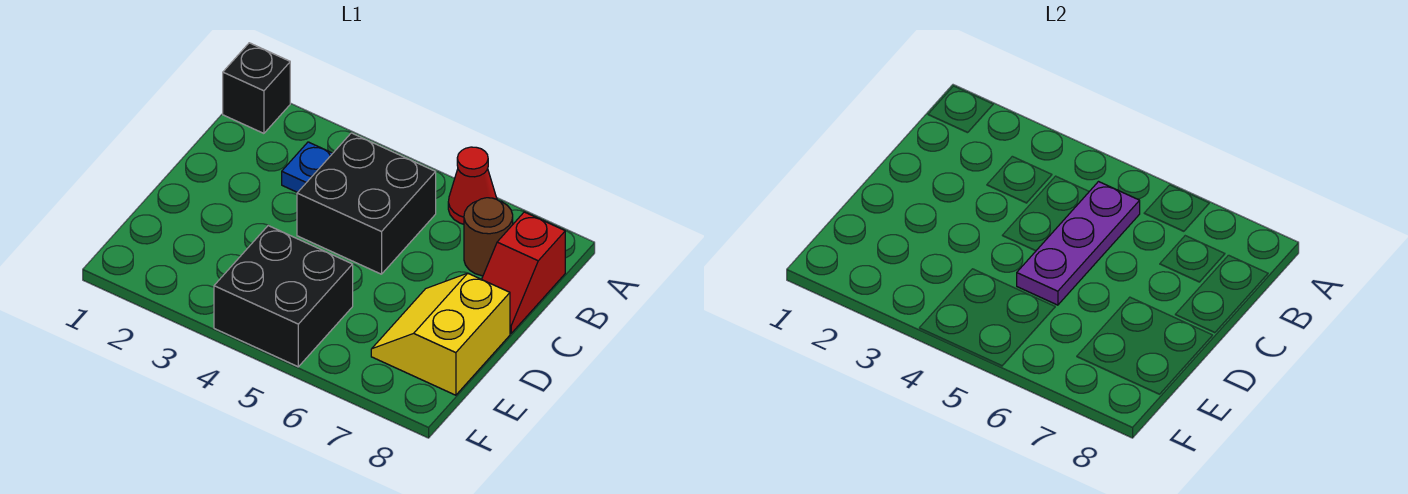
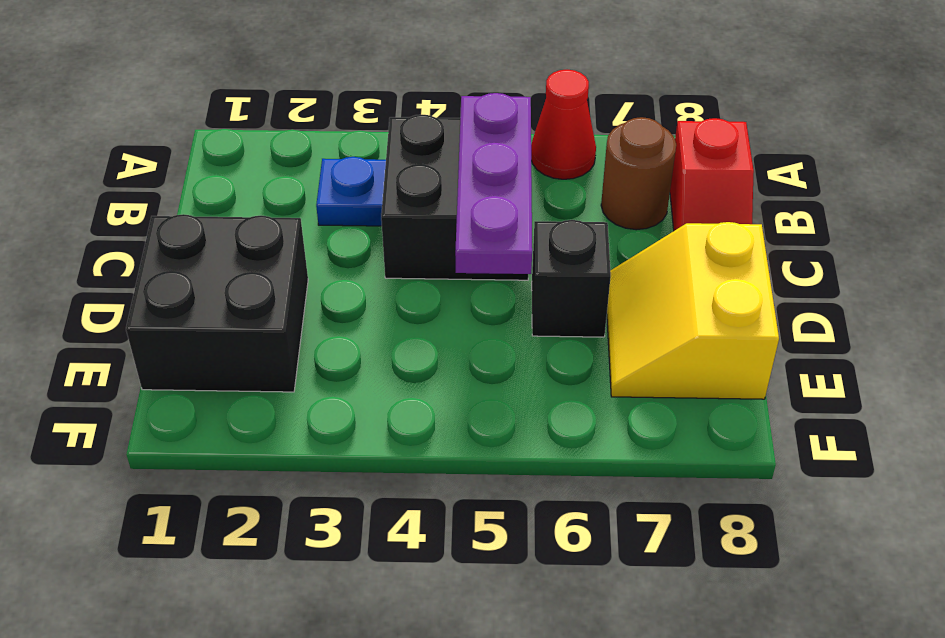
black 1x1 brick [223,43,290,133] -> black 1x1 brick moved to [532,220,611,337]
black 2x2 brick [214,226,353,367] -> black 2x2 brick moved to [126,214,308,392]

